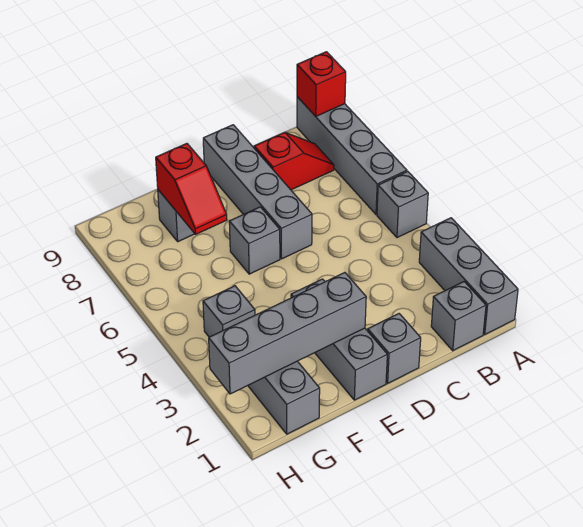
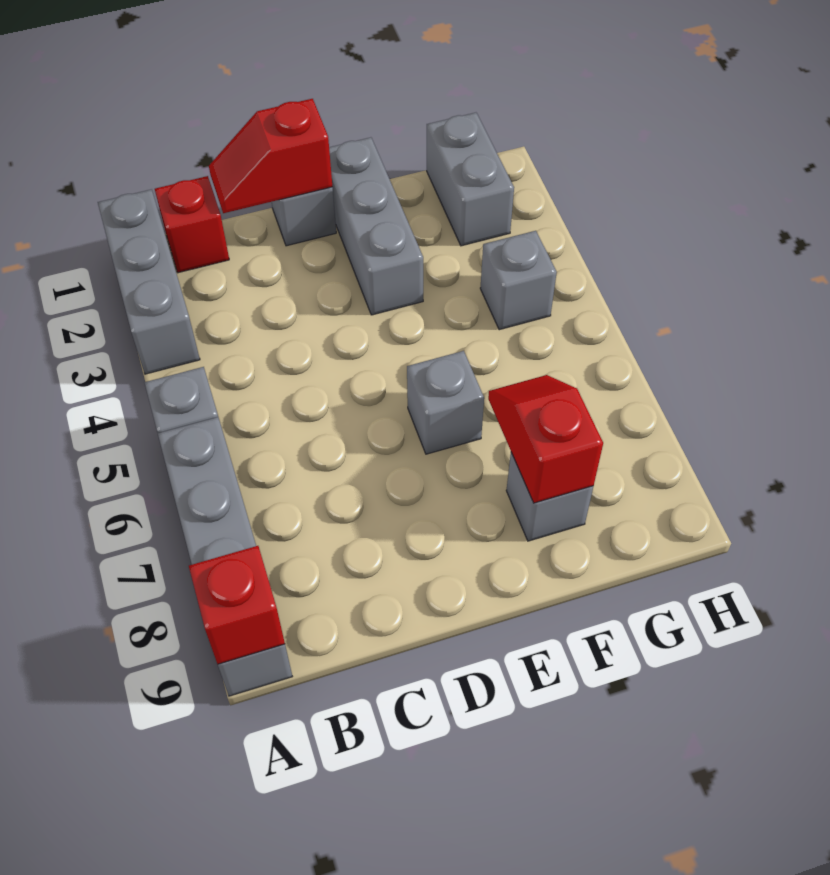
grey 1x1 brick [431,282,486,351] -> red 1x1 brick [155,176,229,273]
red 1x2 slope [254,132,334,190] -> red 1x2 slope moved to [209,99,332,213]
grey 1x4 brick [203,125,312,259] -> none
grey 1x4 brick [209,273,366,394] -> none

